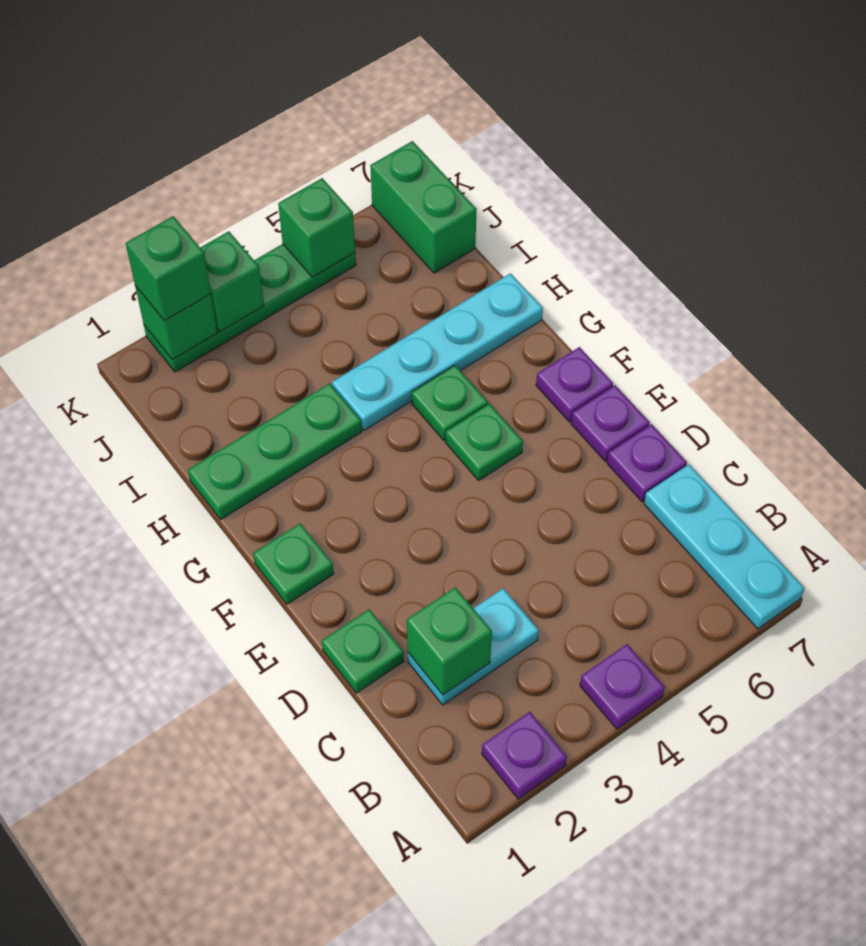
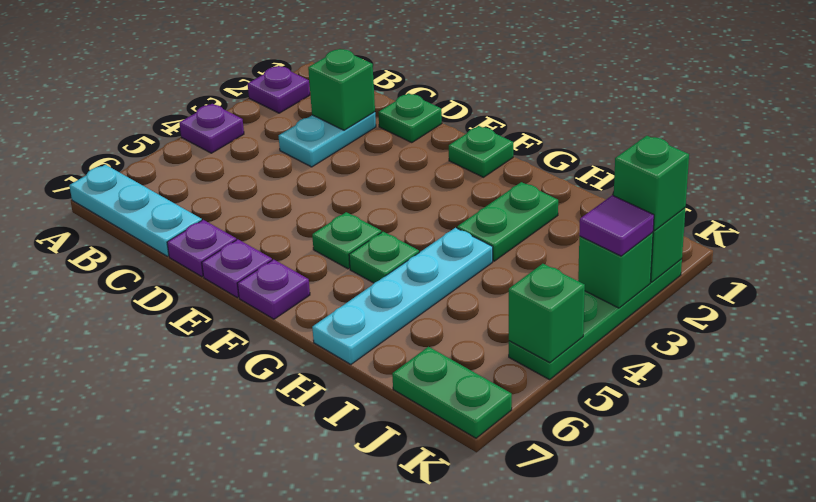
green 1x3 plate [188,384,362,519] -> green 1x2 plate [457,182,558,261]
green 1x2 brick [370,141,477,273] -> green 1x2 plate [392,347,512,438]
none -> purple 1x1 tile [579,195,654,256]

